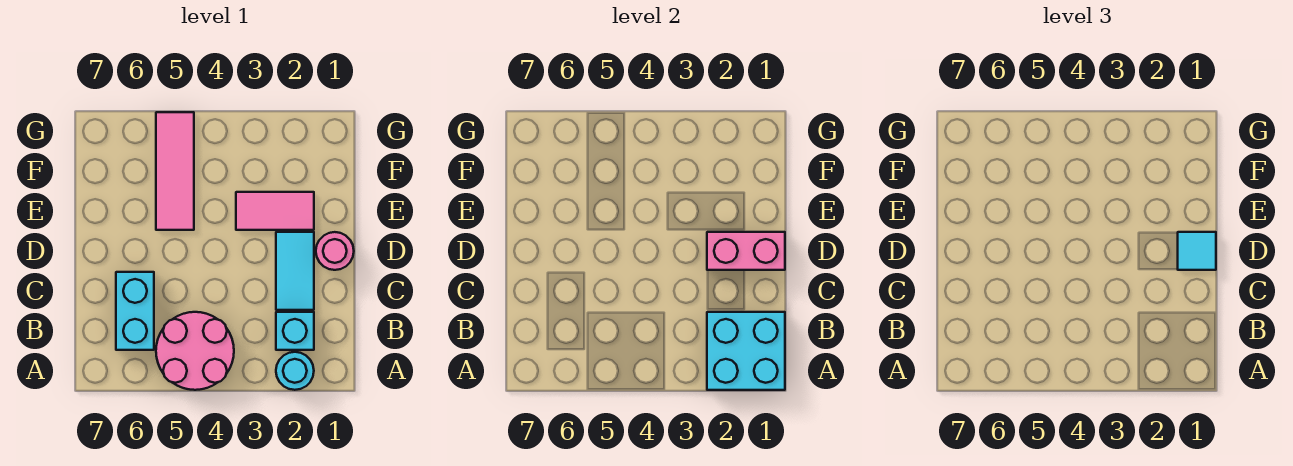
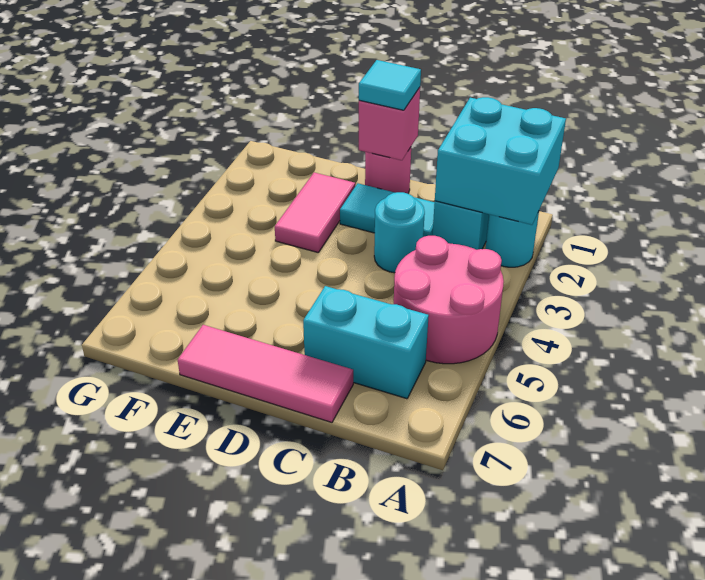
none -> cyan 1x1 round brick [374,192,425,273]
pink 1x2 brick [707,232,785,270] -> pink 1x1 brick [359,87,420,160]
pink 1x3 tile [156,112,194,230] -> pink 1x3 tile moved to [178,325,353,422]

